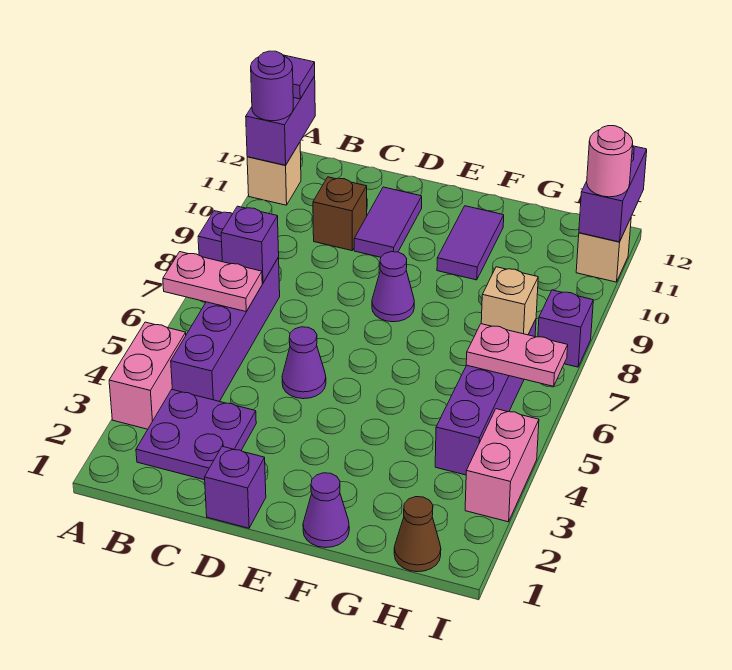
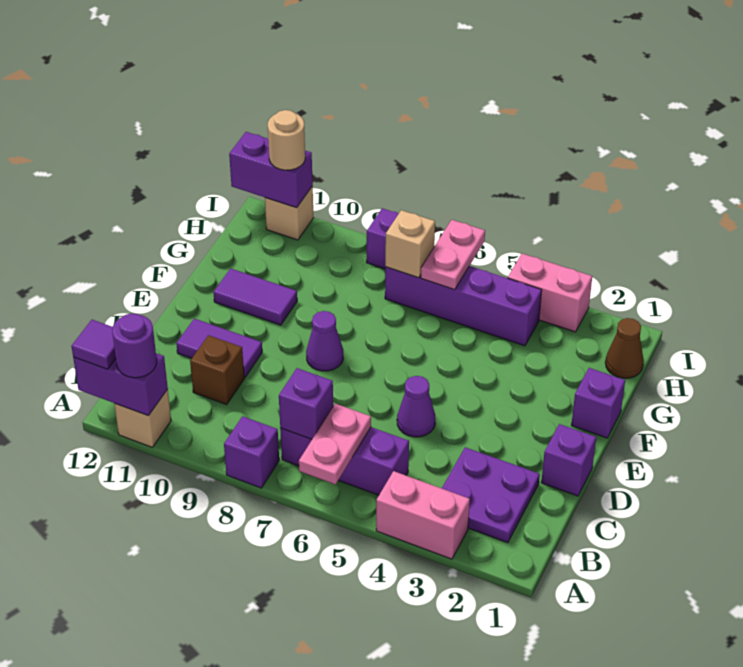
purple 1x4 brick [171,257,280,401] -> purple 1x3 brick [280,427,409,495]
purple 1x1 cone [303,473,349,548] -> purple 1x1 brick [571,368,625,438]
pink 1x1 round brick [587,126,633,197] -> tan 1x1 round brick [268,110,305,170]

